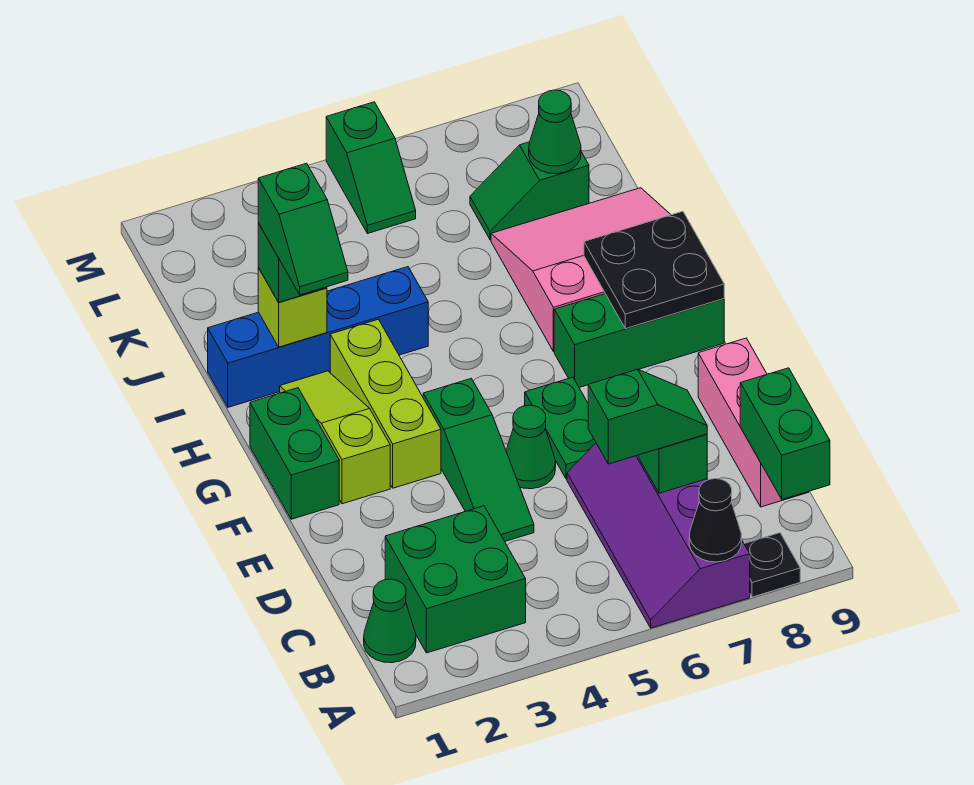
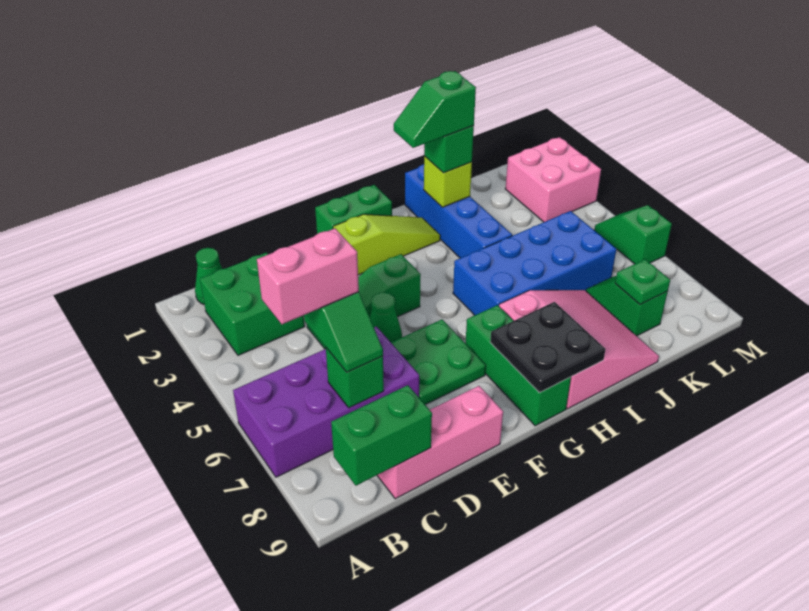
purple 2x4 slope [567,443,750,628] -> purple 2x4 brick [233,327,419,477]
black 1x1 cone [689,479,742,562] -> none
black 1x1 plate [744,533,800,597] -> none
none -> pink 1x2 brick [257,228,359,324]
green 1x2 plate [525,377,596,479] -> green 2x2 plate [391,320,486,405]
lime 1x3 brick [330,319,441,488] -> none
none -> blue 2x4 brick [453,211,616,315]
green 1x1 cone [529,90,581,174] -> green 1x1 plate [615,259,670,304]
none -> pink 2x2 brick [505,137,601,222]
green 1x2 slope [326,102,416,234] -> green 1x2 slope turned to [594,205,672,264]

